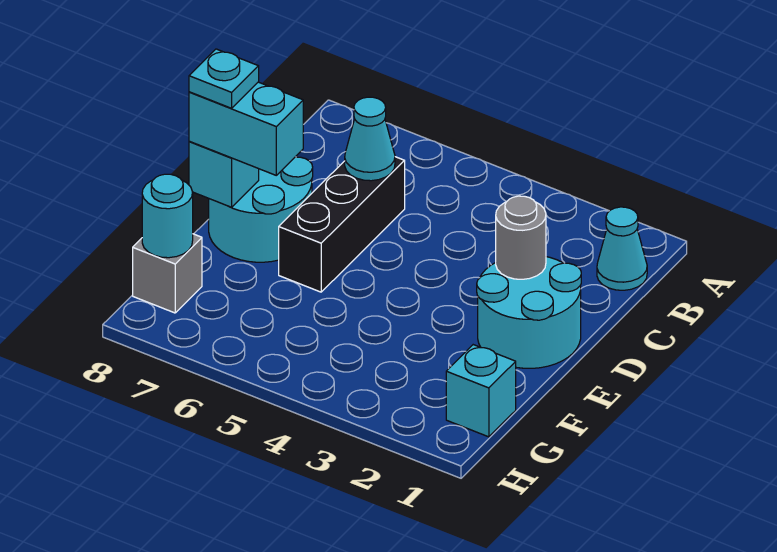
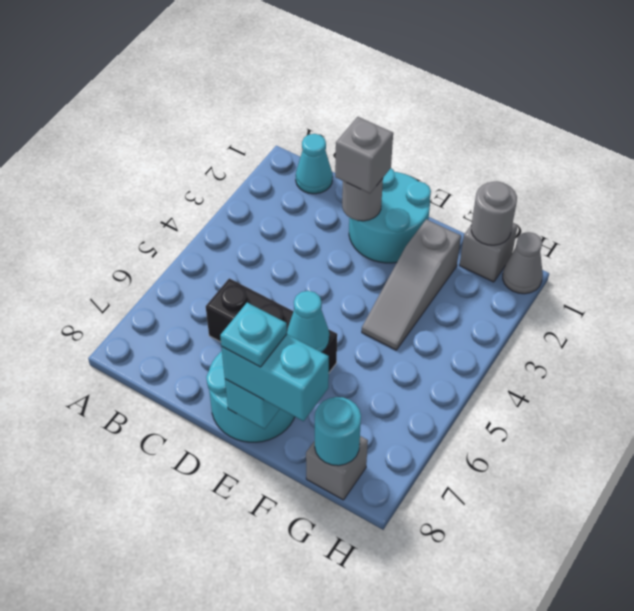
cyan 1x1 cone [345,97,395,181] -> cyan 1x1 cone moved to [287,291,329,352]
none -> grey 1x1 brick [335,117,393,193]
cyan 1x2 brick [189,82,303,175] -> cyan 1x2 brick turned to [221,334,329,421]
none -> grey 1x3 slope [362,219,461,350]
cyan 1x1 brick [446,345,516,437] -> grey 1x1 brick [459,223,518,282]
none -> grey 1x1 round brick [471,181,517,245]
none -> grey 1x1 cone [503,232,543,294]

